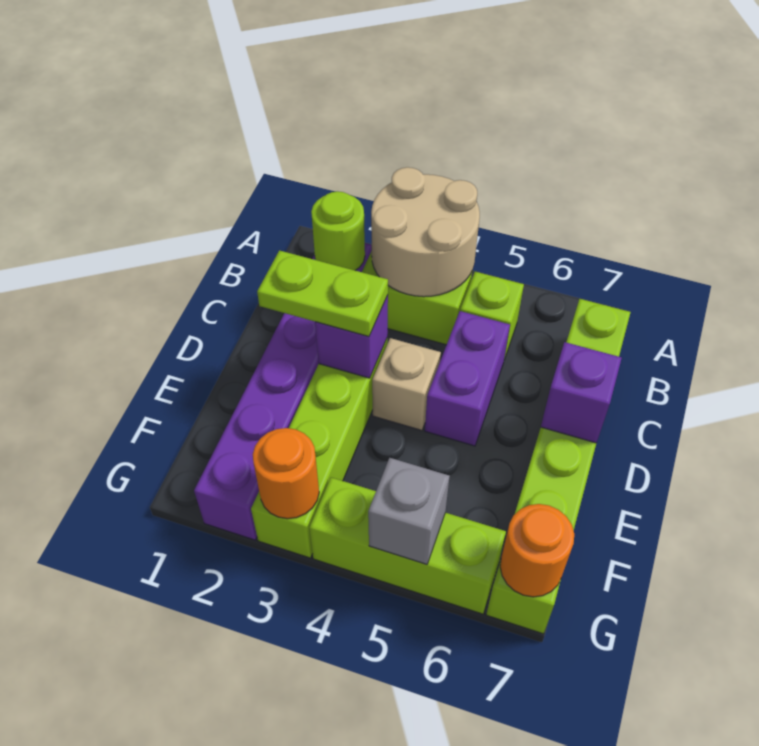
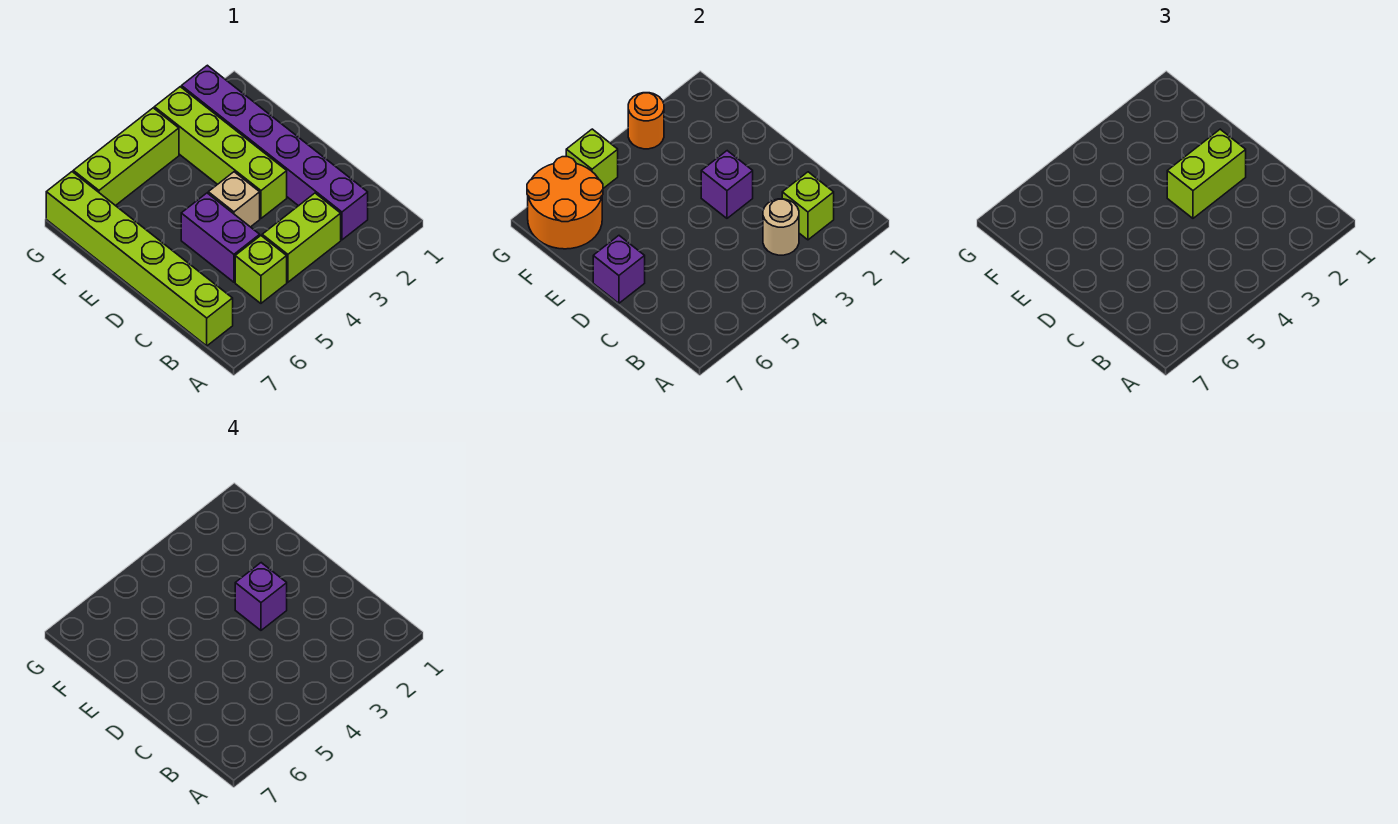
tan 2x2 round brick [371,167,480,297] -> tan 1x1 round brick [763,199,799,255]
lime 1x1 round brick [311,191,365,270] -> lime 1x1 brick [782,172,834,240]
lime 1x2 plate [257,250,388,336] -> lime 1x2 brick [1167,129,1246,218]
none -> purple 1x1 brick [235,563,287,630]
grey 1x1 brick [368,458,450,564] -> lime 1x1 brick [566,129,618,188]
orange 1x1 round brick [500,504,574,597] -> orange 2x2 round brick [527,157,603,249]

